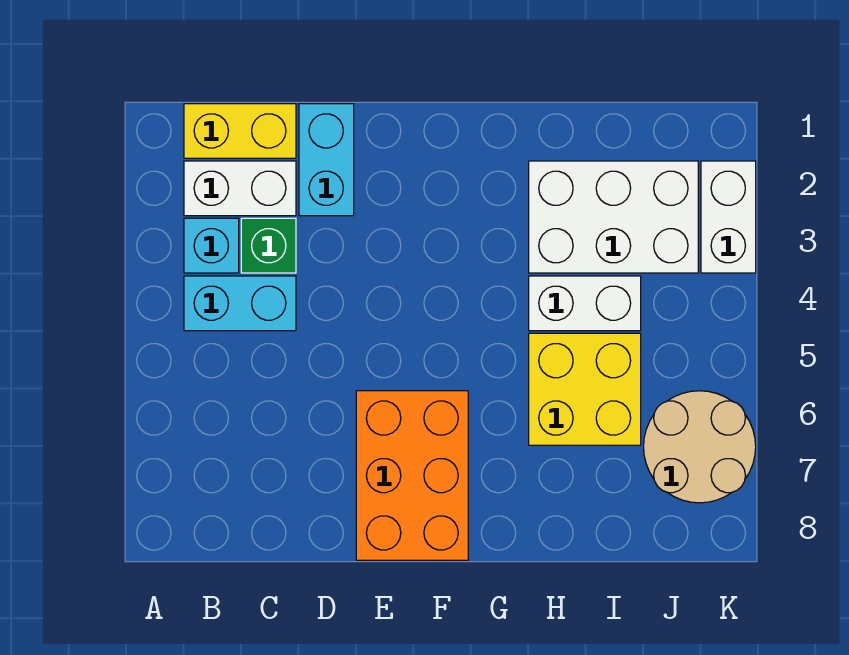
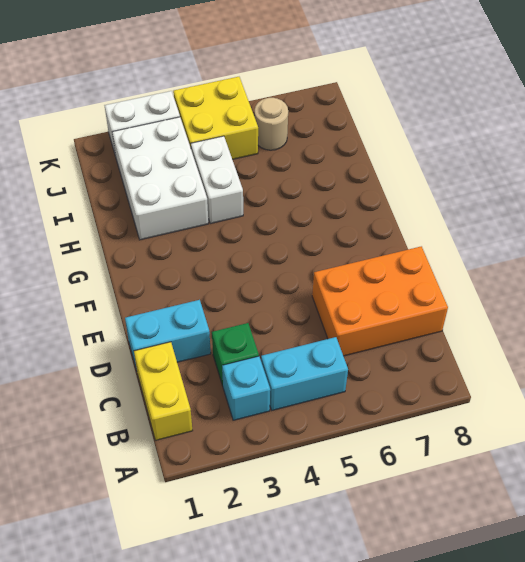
white 1x2 brick [184,161,296,216] -> none
cyan 1x2 brick [184,276,296,331] -> cyan 1x2 brick turned to [261,337,348,410]
orange 2x3 brick [356,391,468,560] -> orange 2x3 brick moved to [312,246,448,356]
yellow 2x2 brick [529,333,641,445] -> yellow 2x2 brick moved to [173,77,258,159]
tan 2x2 round brick [644,391,756,503] -> tan 1x1 round brick [255,98,288,150]

